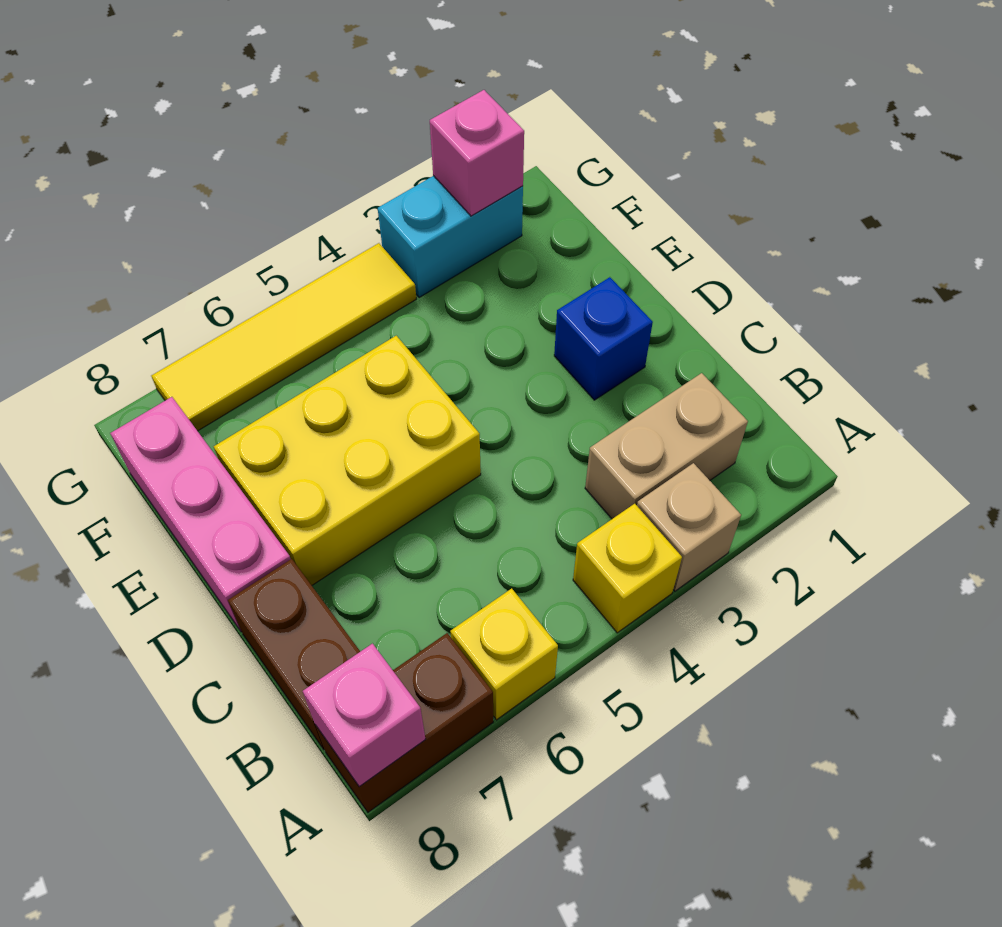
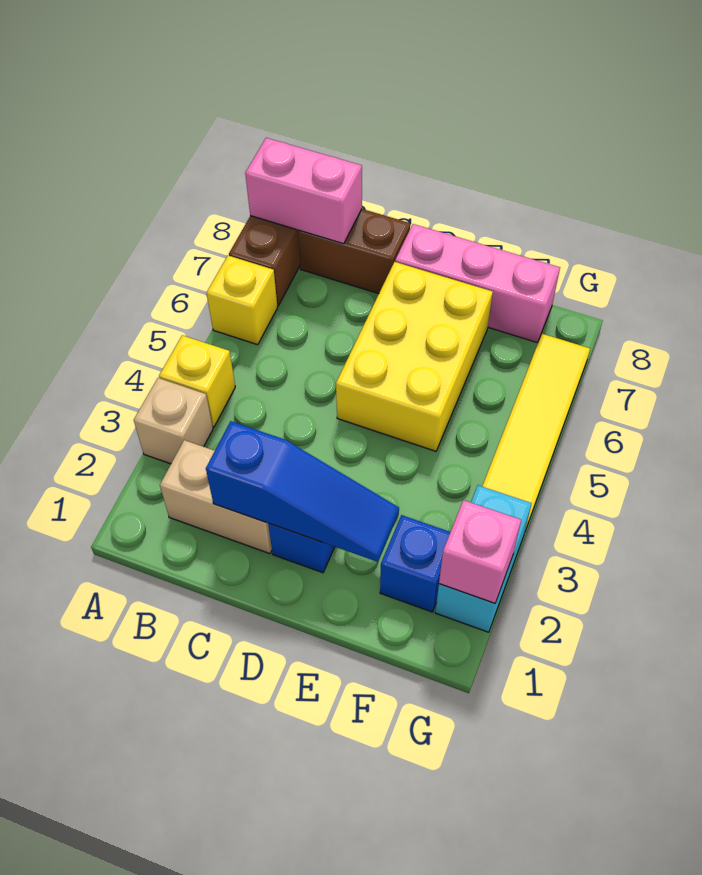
pink 1x1 brick [303,644,426,787] -> pink 1x2 brick [245,138,362,244]
tan 1x2 brick [585,373,748,519] -> tan 1x2 brick turned to [160,440,272,554]
none -> blue 1x3 slope [206,421,399,562]
none -> blue 1x1 brick [380,515,450,612]

